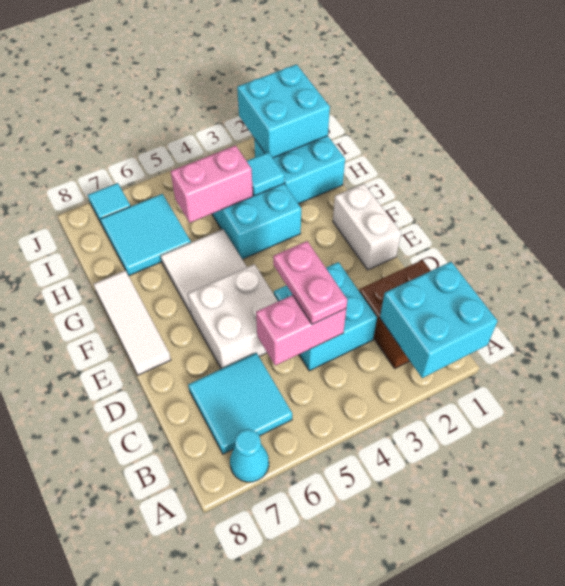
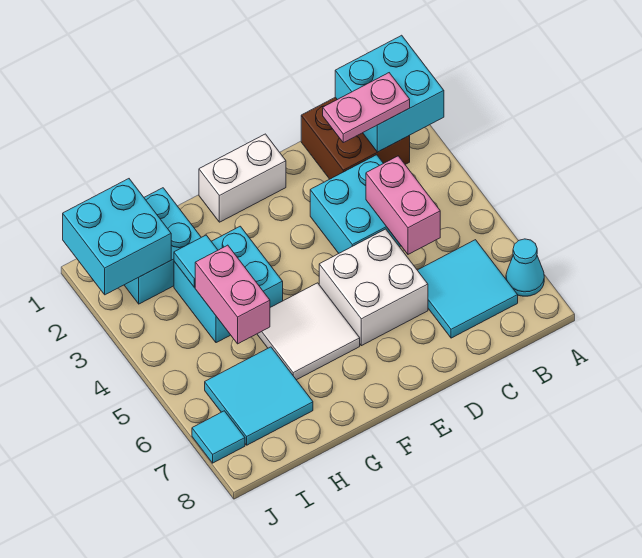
pink 1x2 plate [273,241,347,324] -> pink 1x2 plate moved to [323,73,410,143]
white 1x3 tile [93,270,171,375] -> none

